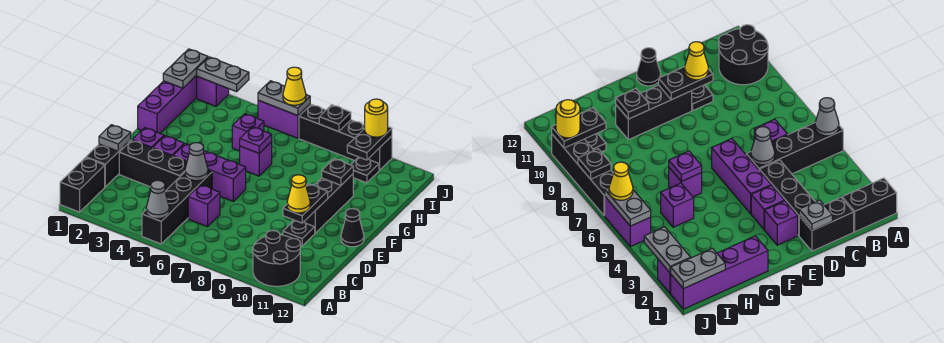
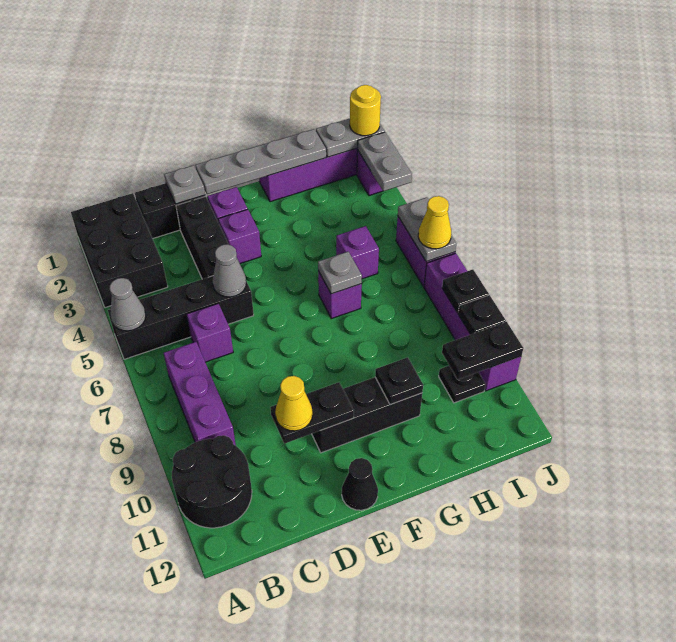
black 1x2 brick [60,158,105,212] -> black 2x3 brick [71,193,168,308]
black 1x1 plate [283,220,315,246] -> black 1x1 plate moved to [458,295,506,335]
none -> grey 1x4 plate [195,129,326,194]
purple 1x3 brick [173,144,246,201] -> purple 1x3 brick moved to [164,342,236,445]
purple 1x1 plate [240,127,272,153] -> grey 1x1 plate [318,252,362,294]
black 1x4 brick [299,104,392,170] -> purple 1x4 brick [424,253,521,391]
yellow 1x1 round brick [365,99,388,137] -> yellow 1x1 round brick moved to [350,85,381,136]

